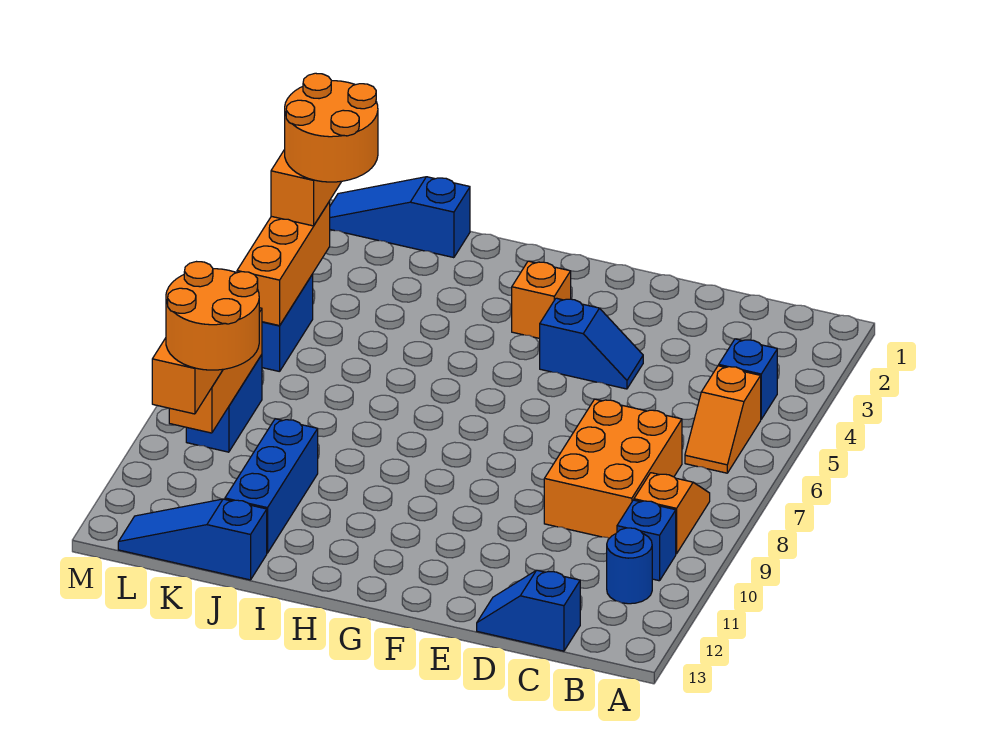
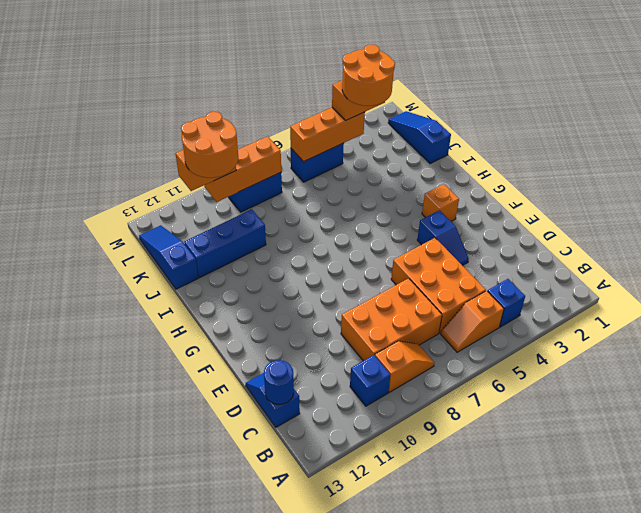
blue 1x1 round brick [607,528,652,604] -> blue 1x1 round brick moved to [264,360,294,405]
none -> orange 2x3 brick [391,238,486,333]

